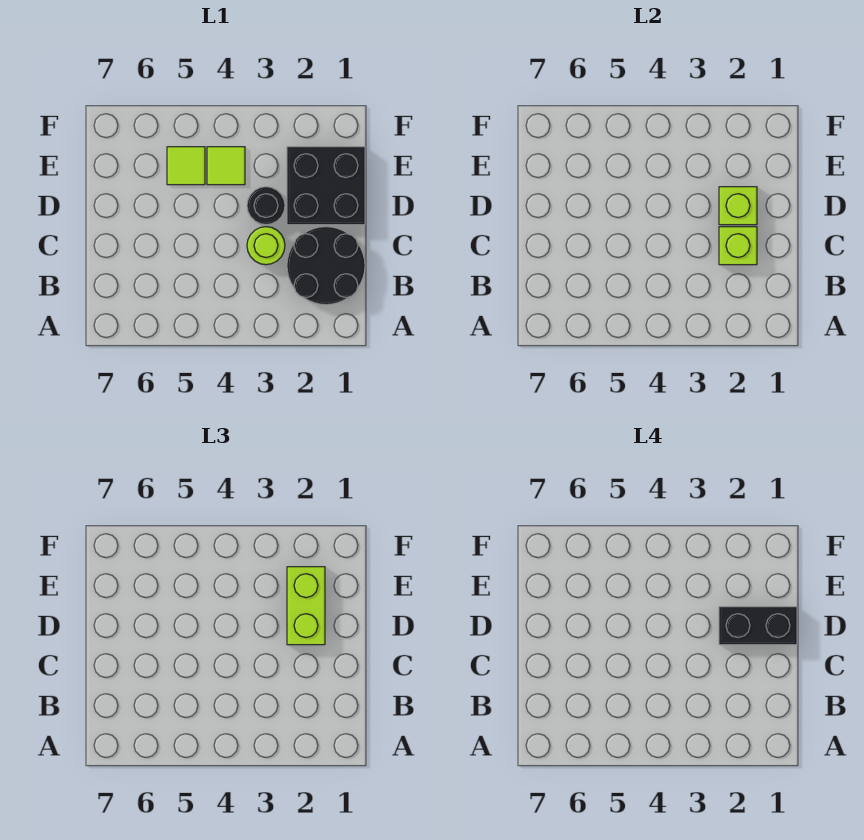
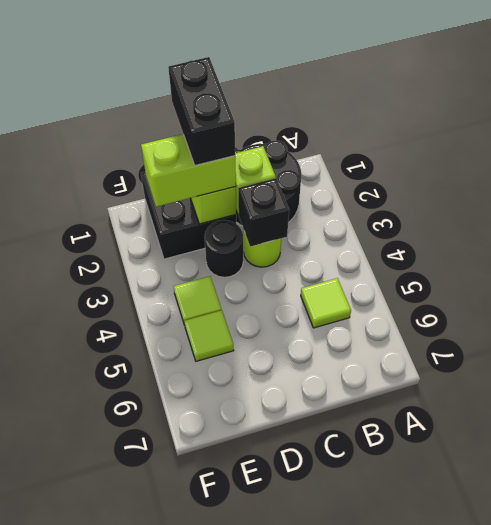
none -> lime 1x1 tile [301,278,351,328]
none -> black 1x1 brick [238,178,289,247]

